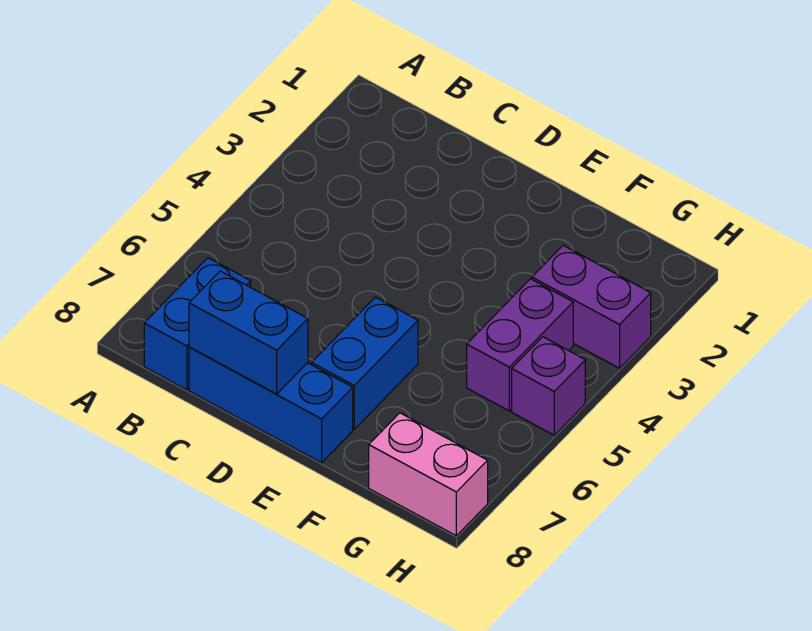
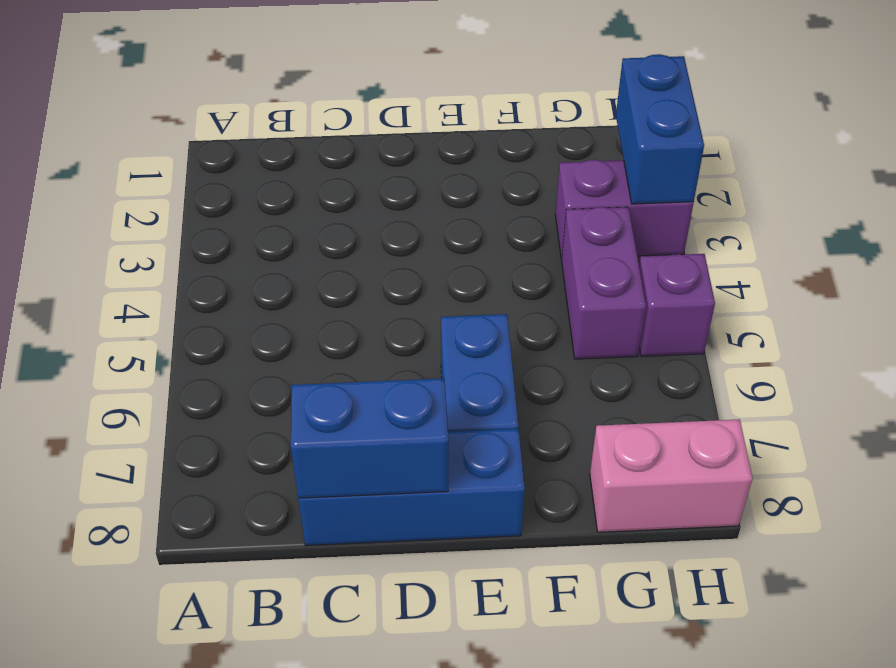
blue 1x2 brick [144,258,251,390] -> blue 1x2 brick moved to [616,54,704,204]

